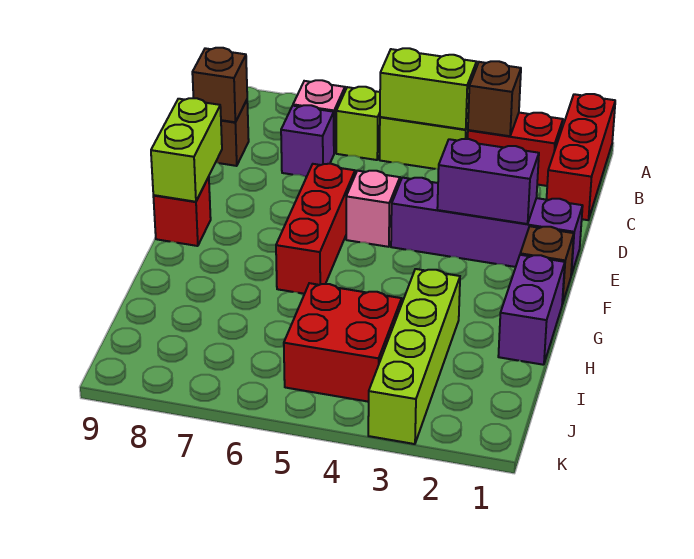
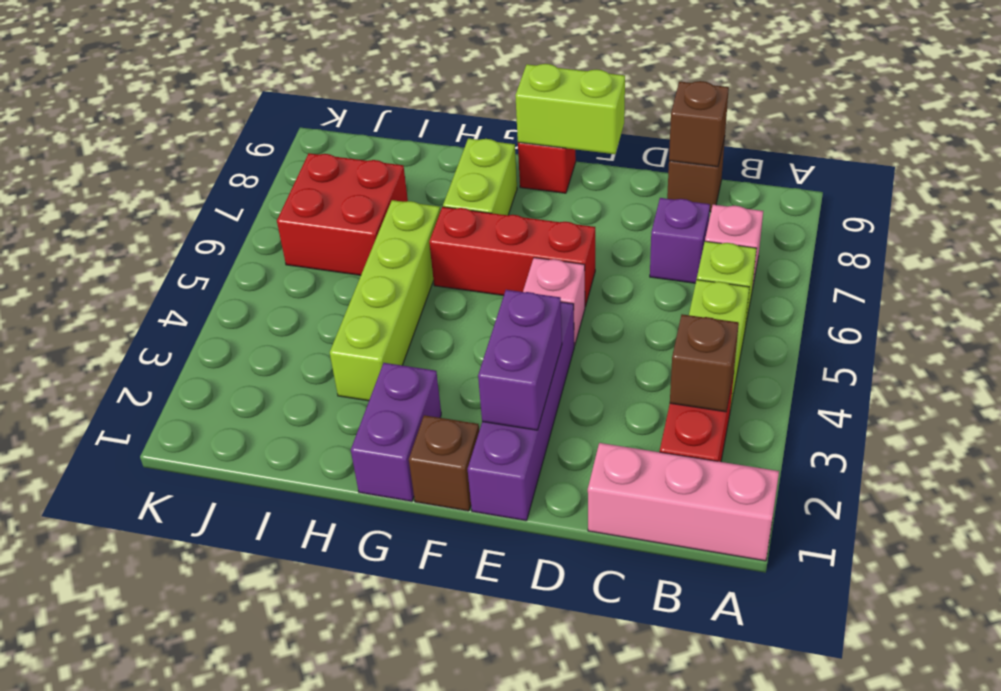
red 1x3 brick [547,94,615,220] -> pink 1x3 brick [588,443,779,561]
lime 1x2 brick [380,48,477,130] -> lime 1x2 brick moved to [443,138,517,215]
purple 1x2 brick [498,255,565,365] -> purple 1x2 brick turned to [351,363,441,501]
lime 1x4 brick [368,269,460,444] -> lime 1x4 brick turned to [330,200,440,401]
red 2x2 brick [284,283,402,402] -> red 2x2 brick moved to [277,153,408,275]

